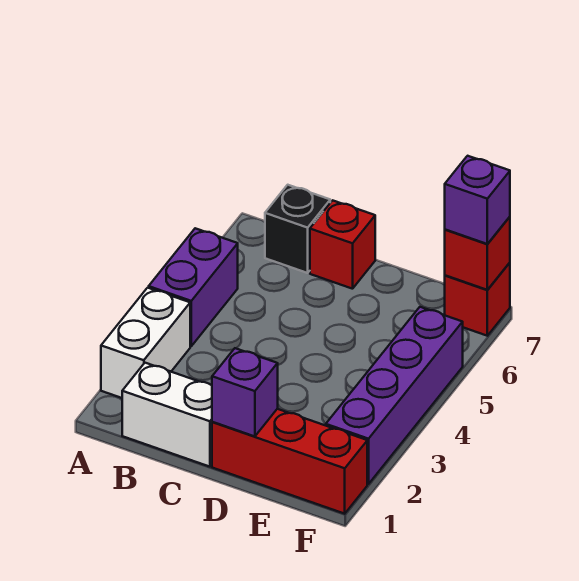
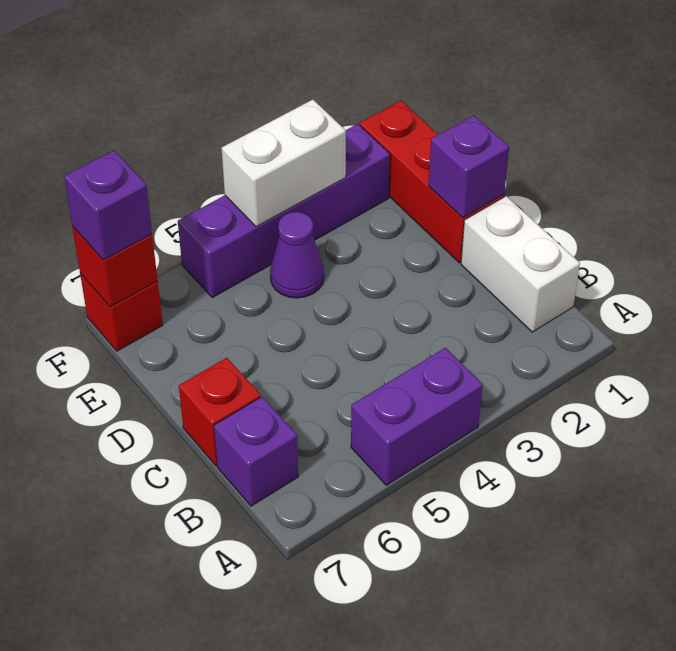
white 1x2 brick [101,288,190,398] -> white 1x2 brick moved to [222,100,346,227]
black 1x1 brick [265,185,330,273] -> purple 1x1 brick [214,397,298,506]
none -> purple 1x1 cone [270,212,324,298]

